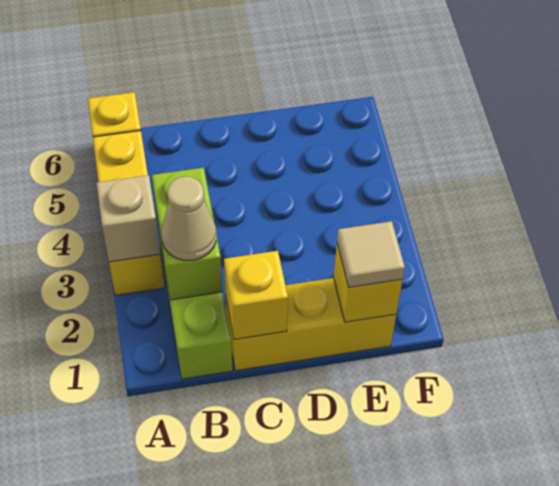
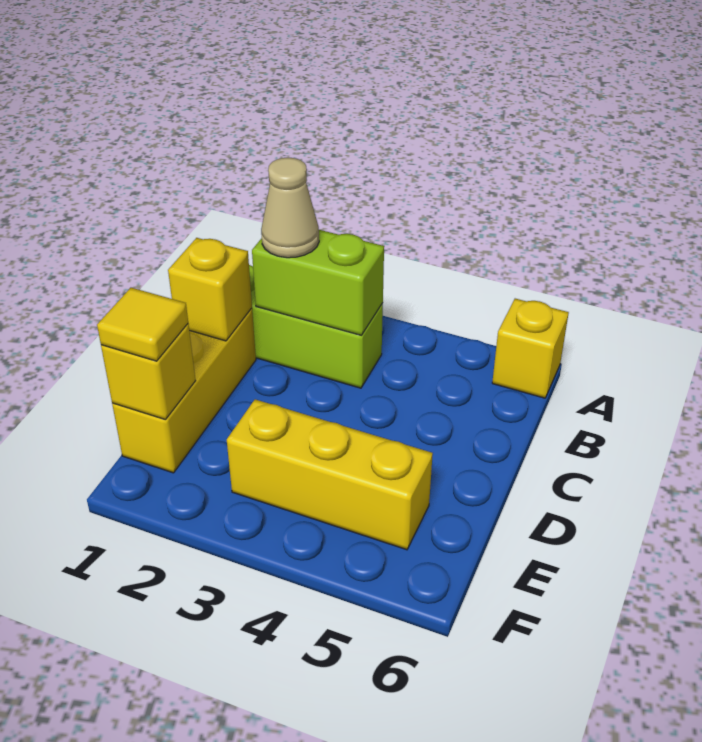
yellow 1x3 brick [93,131,164,295] -> yellow 1x3 brick moved to [227,399,433,550]
tan 1x1 brick [97,175,160,262] -> none
tan 1x1 tile [337,221,405,287] -> yellow 1x1 tile [97,288,188,361]

